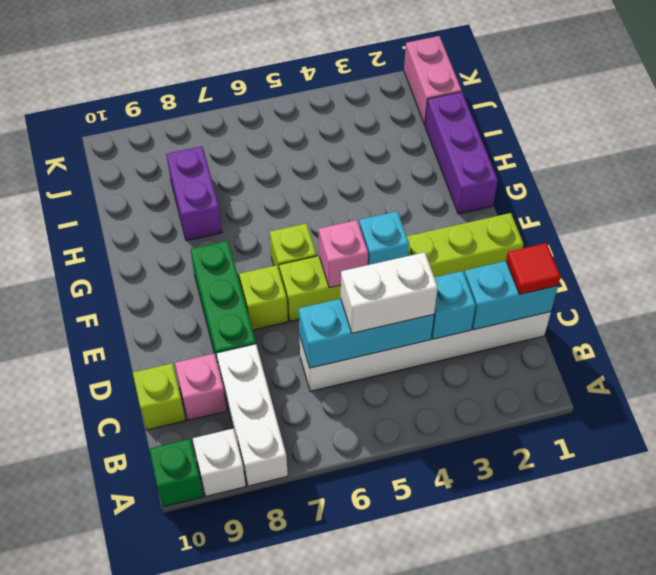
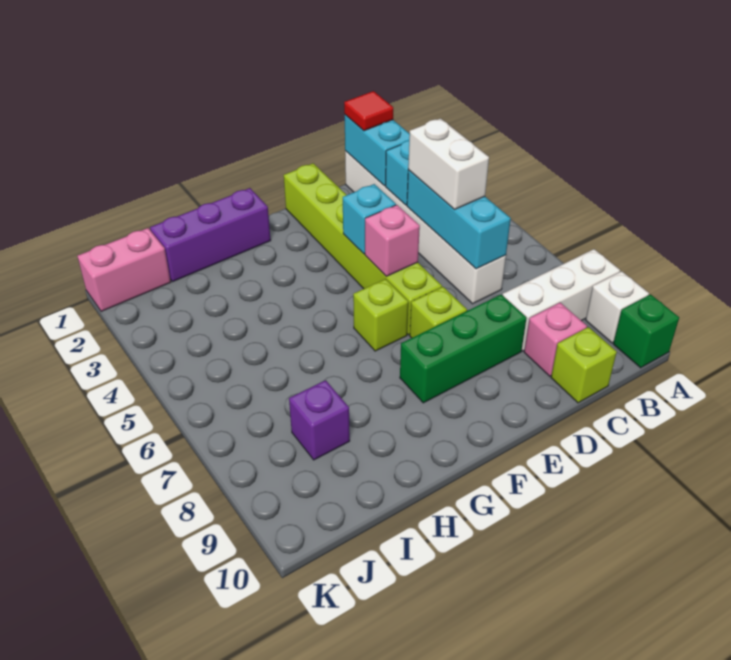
purple 1x2 brick [166,146,222,241] -> purple 1x1 brick [289,380,350,460]

